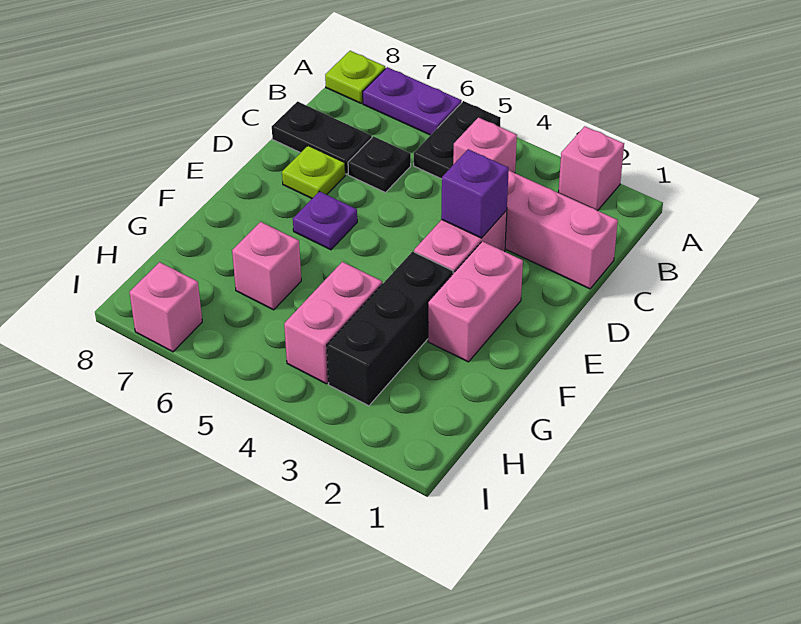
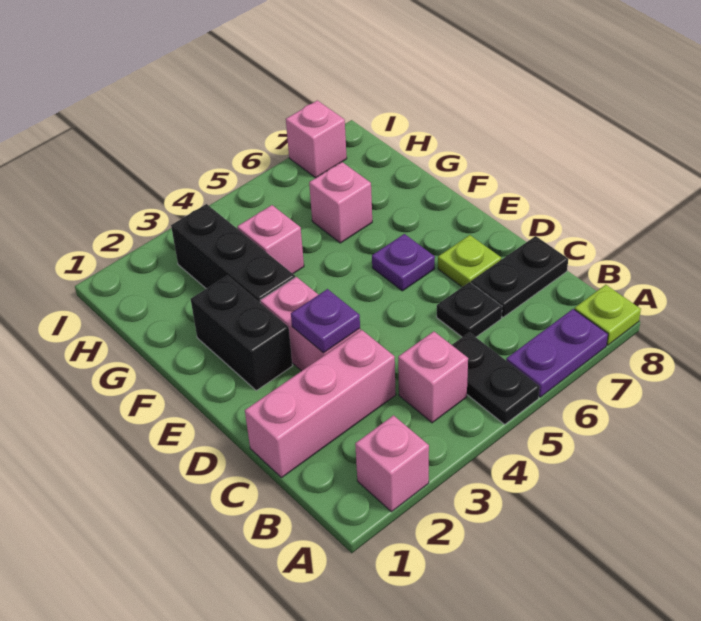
purple 1x1 brick [441,149,509,238] -> purple 1x1 plate [291,289,360,353]
pink 1x2 brick [428,241,523,362] -> black 1x2 brick [191,276,293,390]
pink 1x2 brick [284,262,382,384] -> pink 1x1 brick [237,205,304,274]

